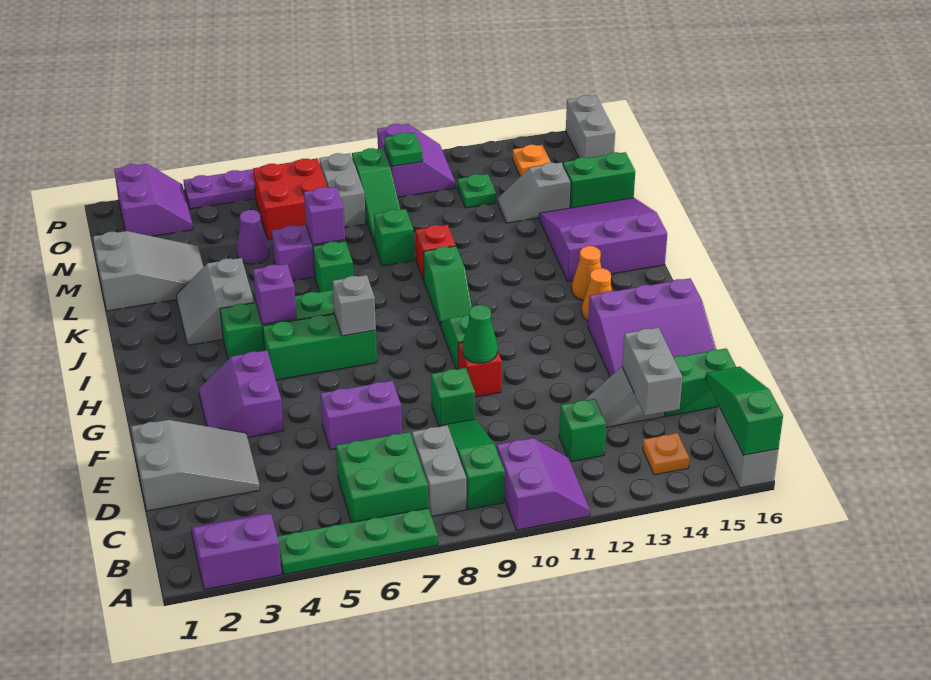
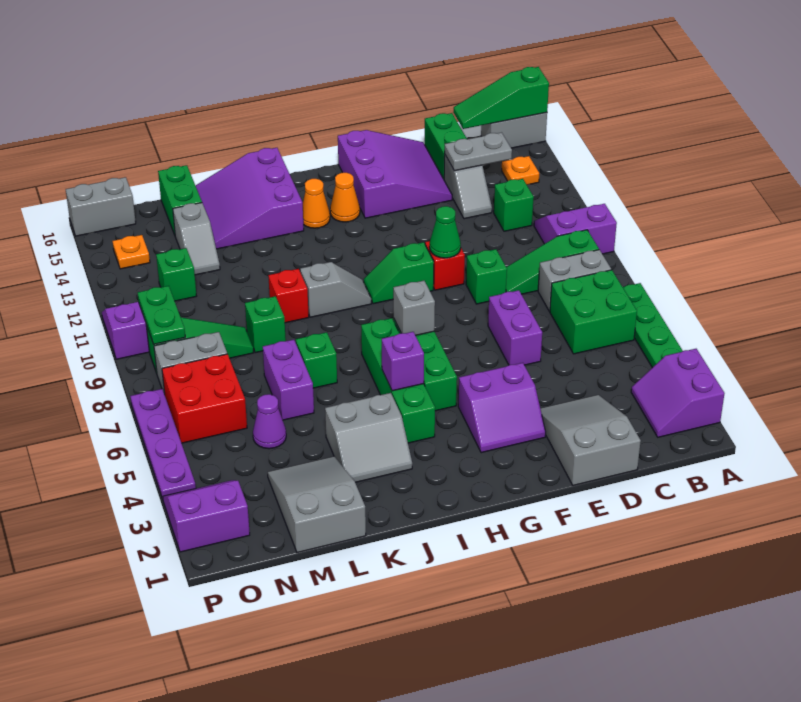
grey 1x2 brick [622,328,683,416] -> grey 1x2 plate [445,133,512,171]
green 1x2 slope [424,246,472,327] -> grey 1x2 slope [300,262,371,317]
purple 1x1 brick [304,187,345,245] -> none
green 1x1 plate [457,174,496,208] -> green 1x1 brick [156,248,196,301]
green 1x1 plate [384,133,423,166] -> green 1x2 plate [138,286,185,344]

